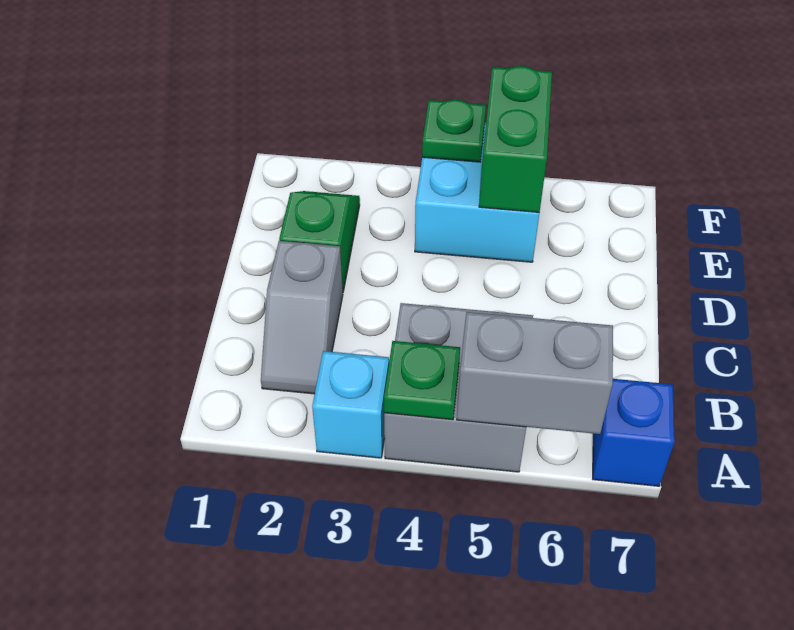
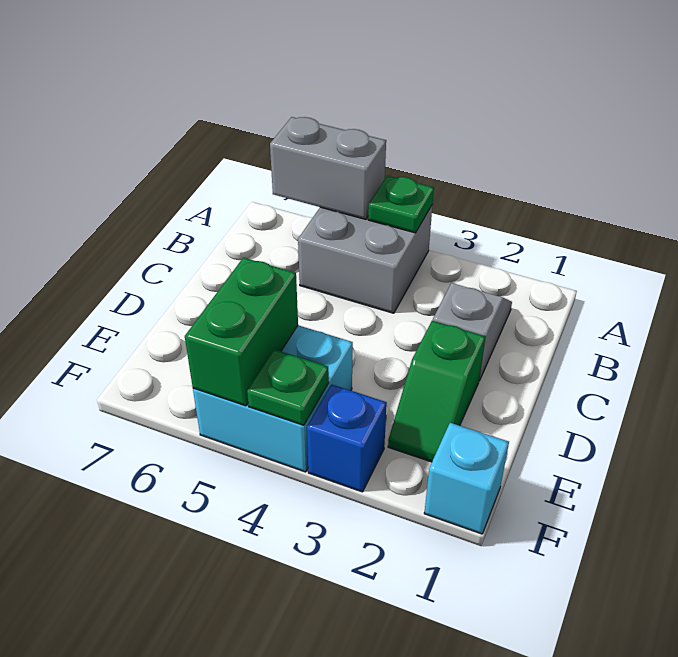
cyan 1x1 brick [312,351,389,458] -> cyan 1x1 brick moved to [424,423,509,534]
blue 1x1 brick [593,379,675,486] -> blue 1x1 brick moved to [307,384,387,492]

